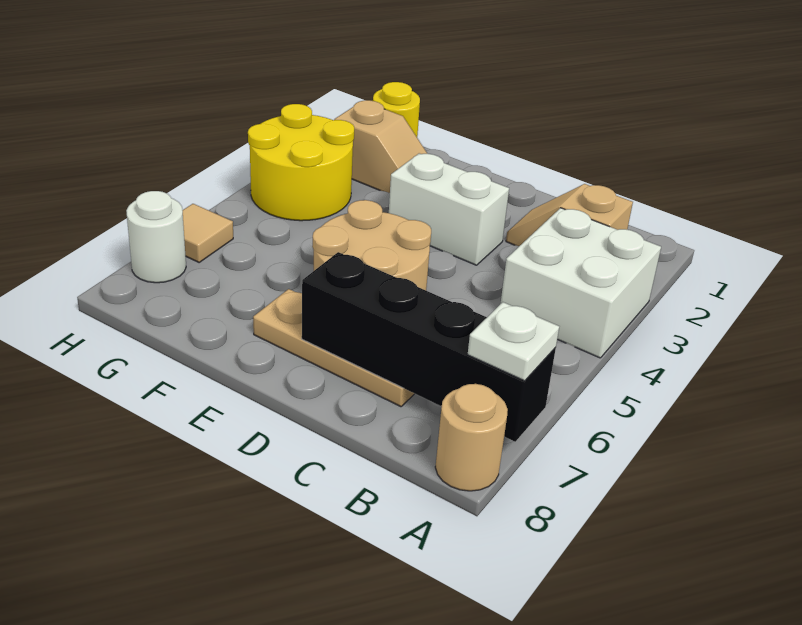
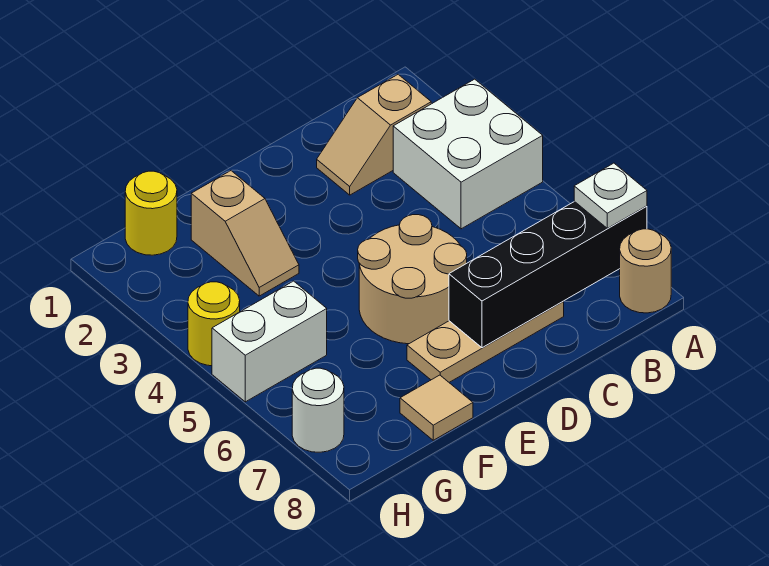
white 1x2 brick [389,153,509,265] -> white 1x2 brick moved to [212,281,327,402]
tan 1x2 slope [334,100,427,193] -> tan 1x2 slope turned to [191,171,299,296]
yellow 2x2 round brick [248,104,354,221] -> yellow 1x1 round brick [188,282,240,366]
tan 1x1 tile [182,204,233,262] -> tan 1x1 tile moved to [400,375,473,440]

